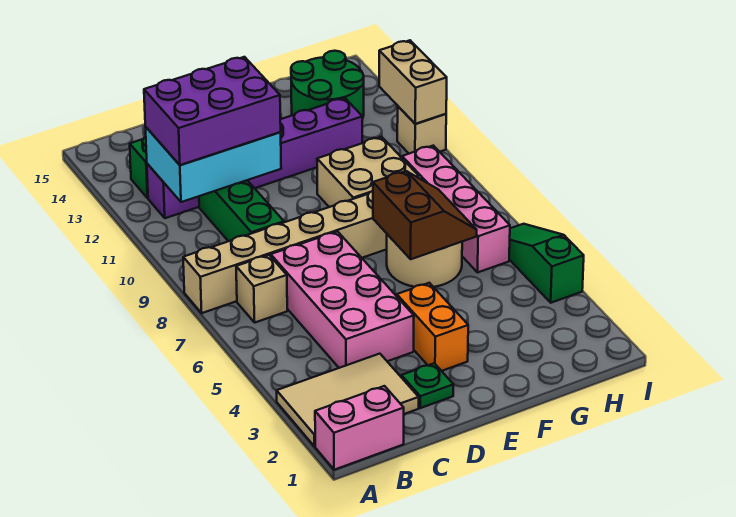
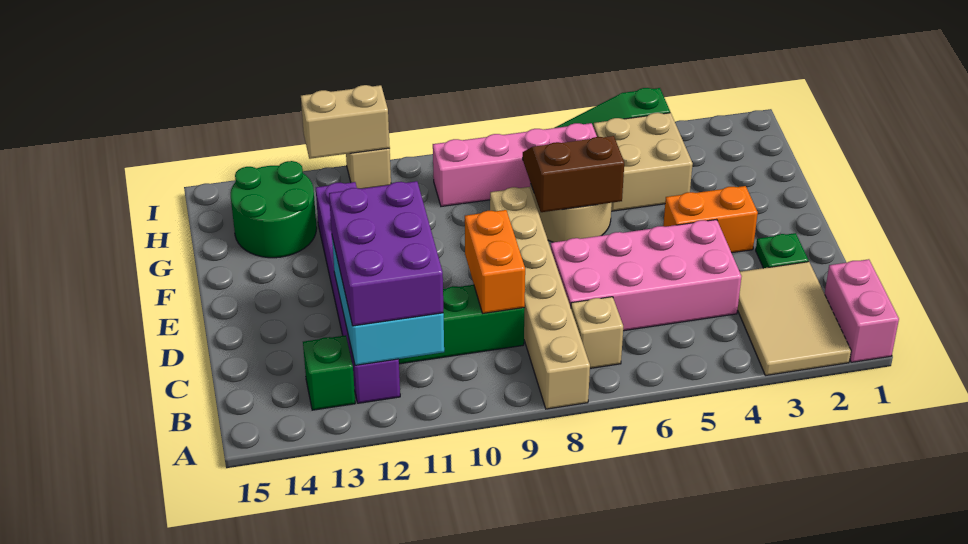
none -> orange 1x2 brick [465,210,525,313]
tan 2x2 brick [317,137,418,207] -> tan 2x2 brick moved to [593,113,693,211]

